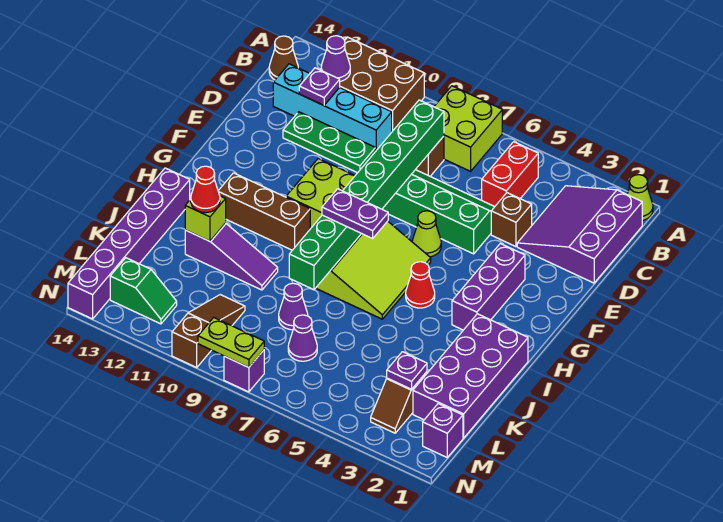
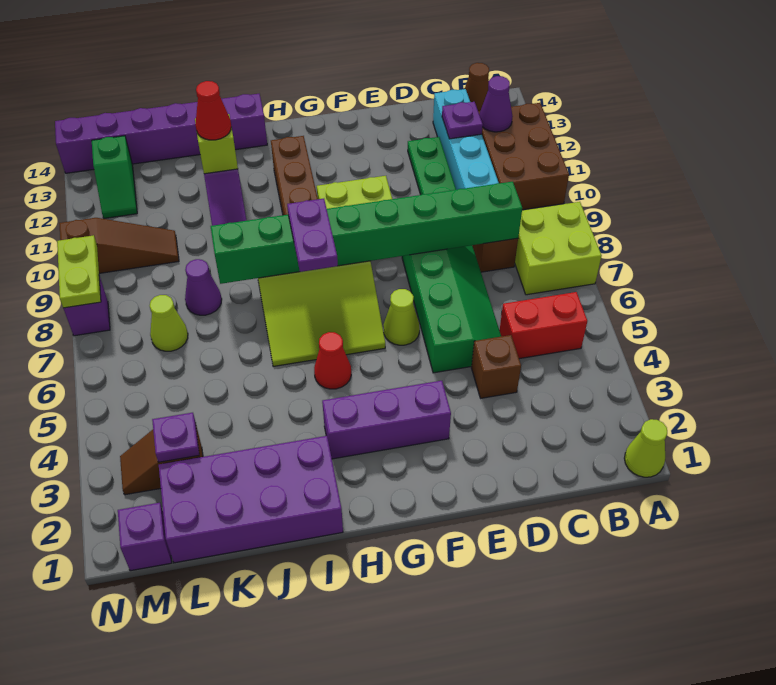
purple 3x3 slope [517,186,642,283] -> none
purple 1x1 cone [288,315,317,361] -> lime 1x1 cone [150,295,188,351]

